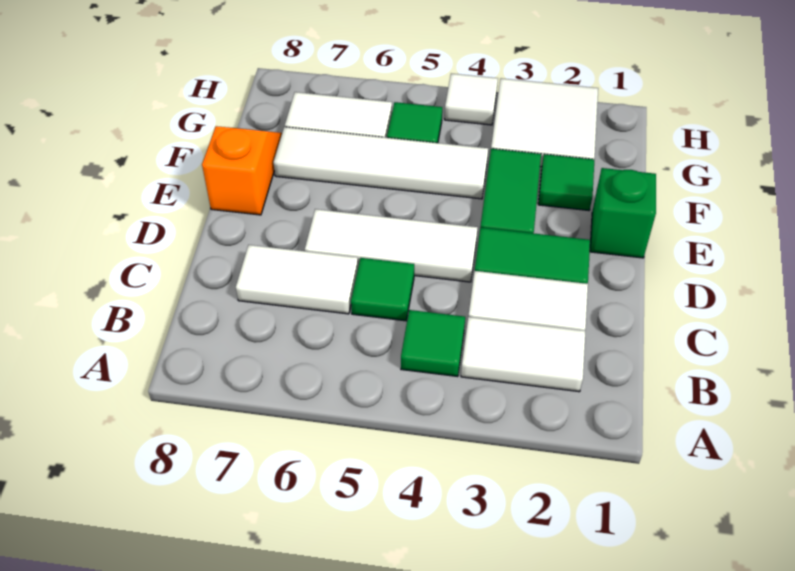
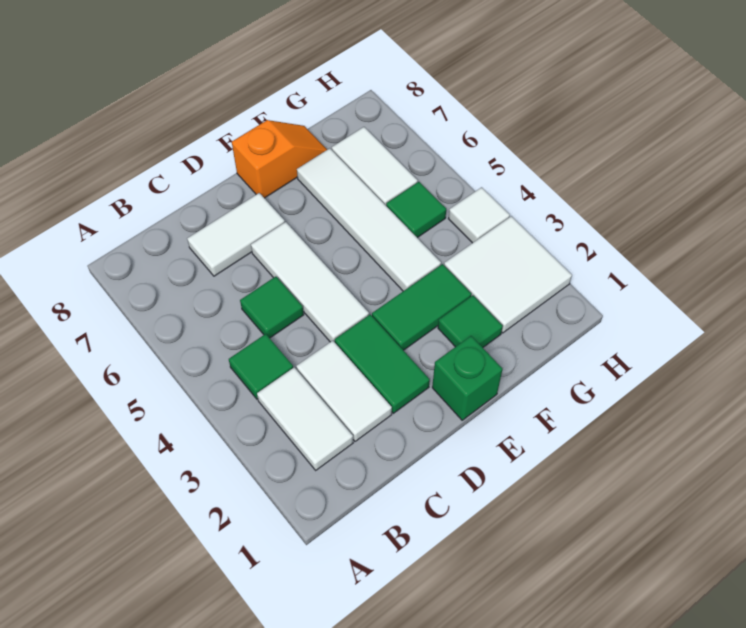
white 1x2 tile [236,245,358,314] -> white 1x2 tile turned to [187,193,285,276]

